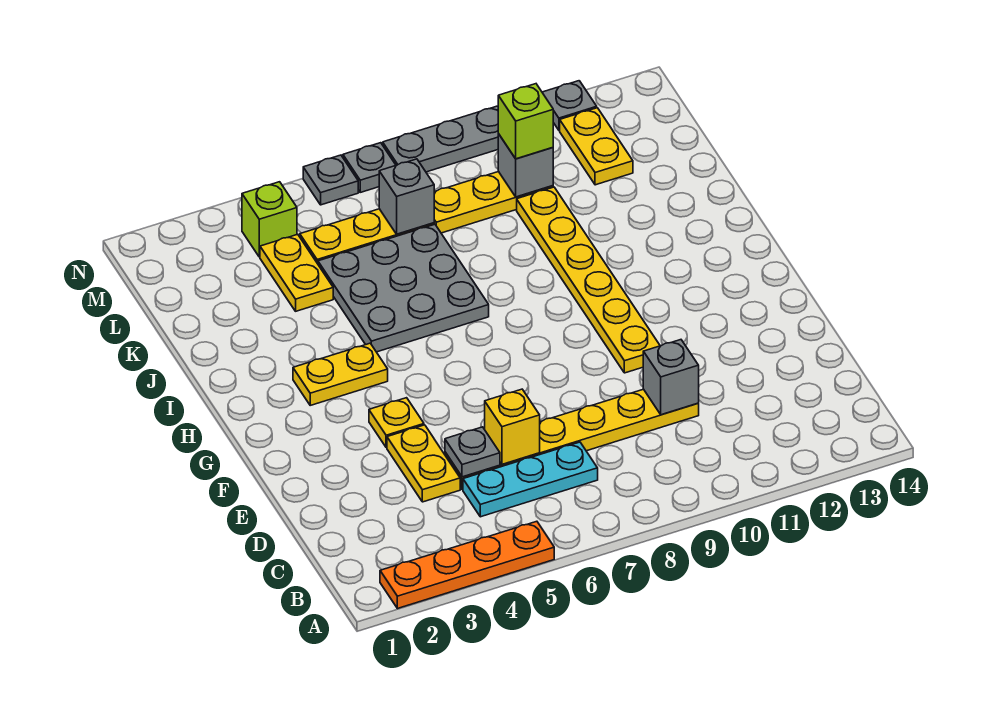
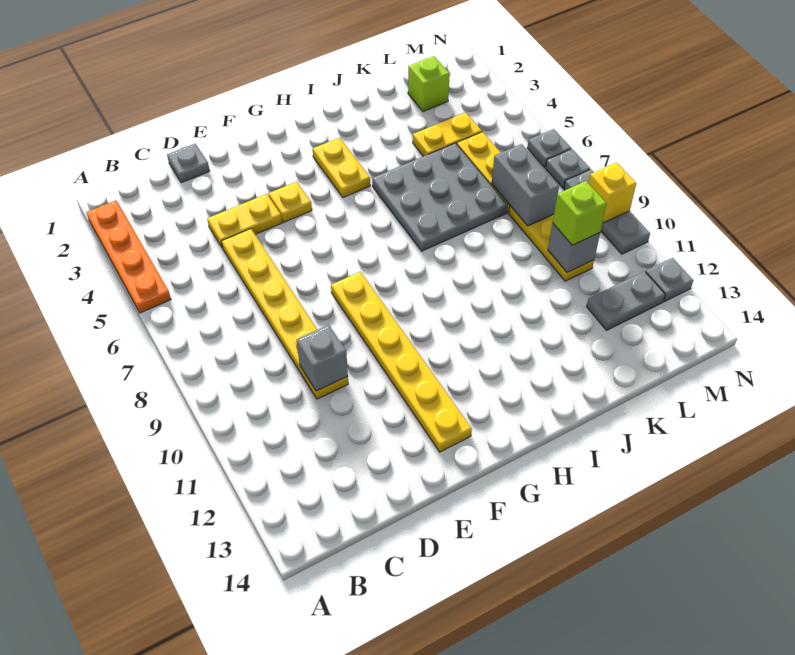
cyan 1x3 plate [463,442,598,517] -> none
grey 1x1 plate [445,427,500,477] -> grey 1x1 plate moved to [167,144,210,183]
yellow 1x1 brick [485,389,540,464] -> yellow 1x1 brick moved to [588,162,637,223]
yellow 1x6 plate [517,187,660,373] -> yellow 1x6 plate turned to [331,272,472,452]
grey 1x1 brick [379,159,434,234] -> grey 1x2 brick [492,144,559,226]
yellow 1x2 plate [560,108,633,185] -> grey 1x2 plate [587,271,665,330]
lime 1x1 brick [242,182,297,257] -> lime 1x1 brick moved to [408,56,450,111]

